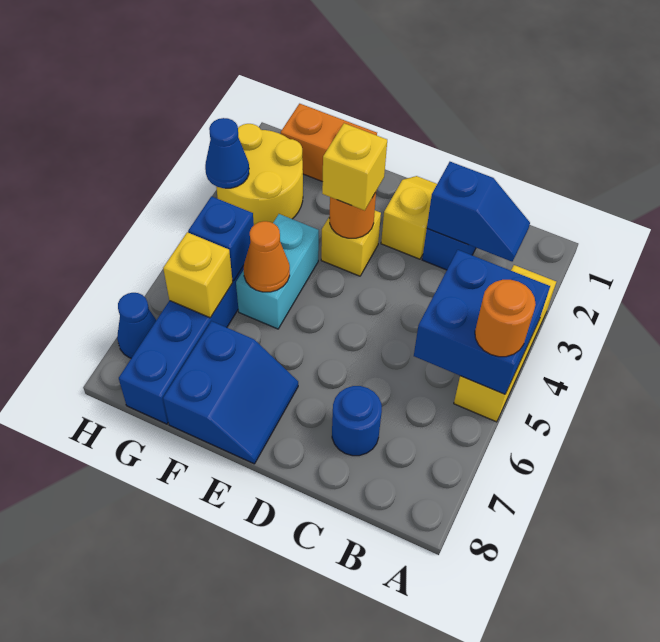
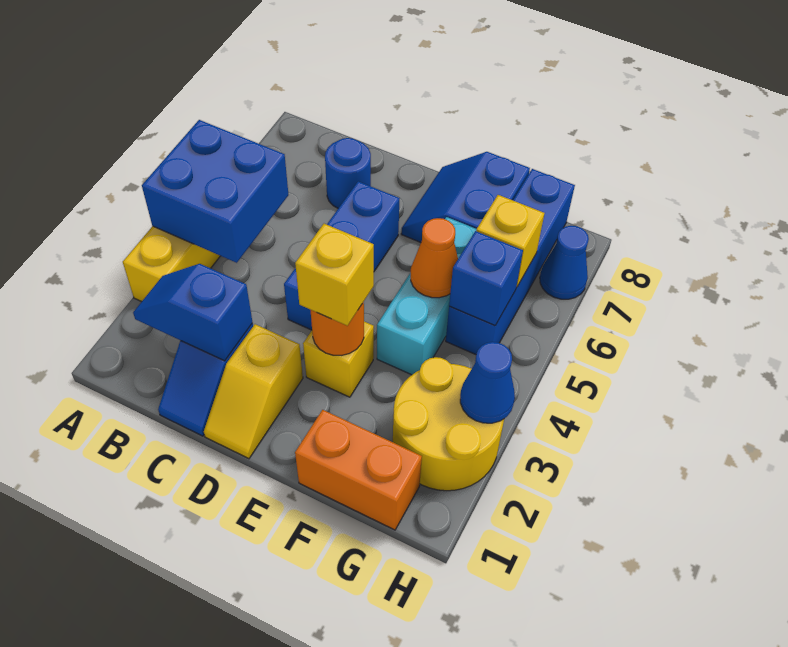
orange 1x1 round brick [475,280,536,357] -> none
none -> blue 1x3 brick [284,181,400,330]
cyan 1x2 brick [236,214,319,329] -> cyan 1x3 brick [377,217,476,375]

